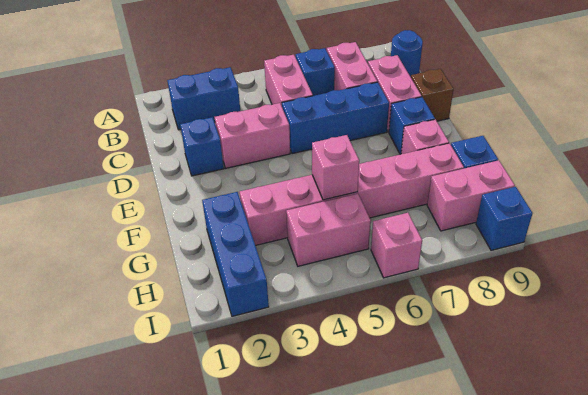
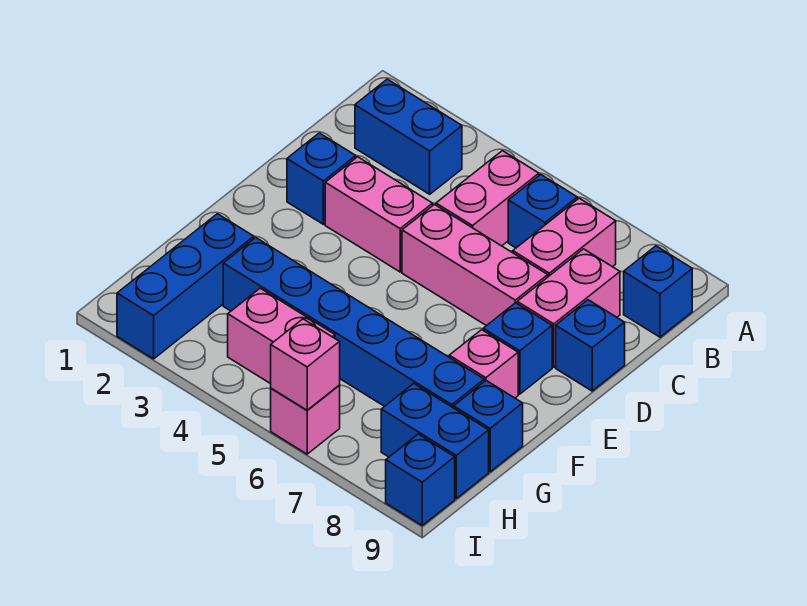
blue 1x1 round brick [391,30,423,77] -> blue 1x1 brick [624,246,692,337]
blue 1x3 brick [282,82,389,154] -> pink 1x3 brick [402,205,548,326]
brown 1x1 brick [411,69,453,121] -> blue 1x1 brick [556,300,625,391]
pink 1x6 brick [239,143,464,245] -> blue 1x6 brick [223,238,484,408]
pink 1x1 brick [312,135,359,200] -> pink 1x1 brick moved to [271,319,340,410]
pink 1x2 brick [427,160,515,231] -> blue 1x2 brick [381,384,489,498]

